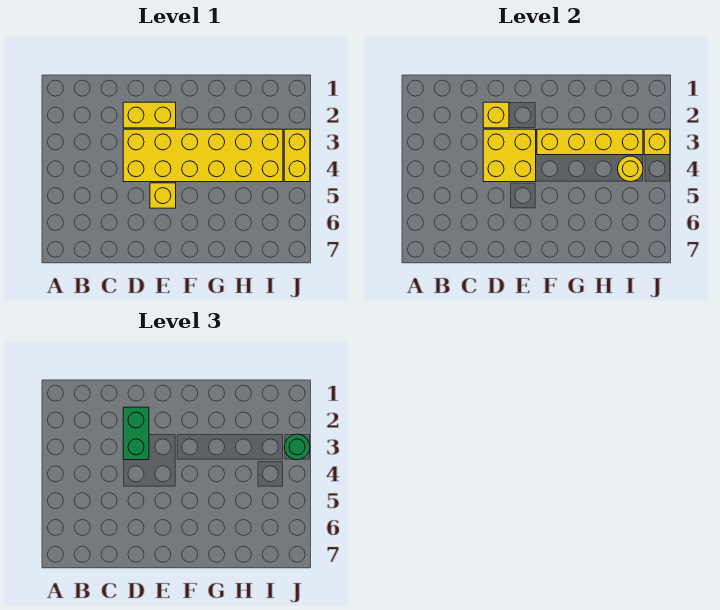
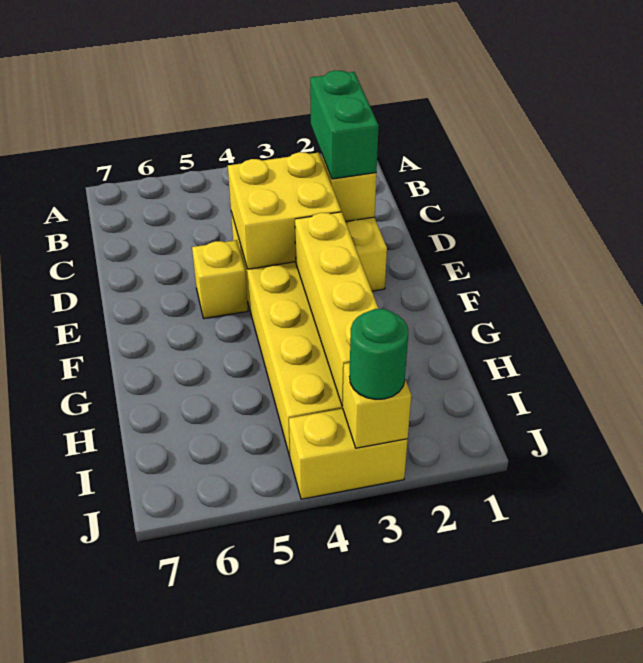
green 1x2 brick [123,407,149,460] -> green 1x2 brick turned to [310,70,379,179]
yellow 1x1 round brick [618,156,643,182] -> none

